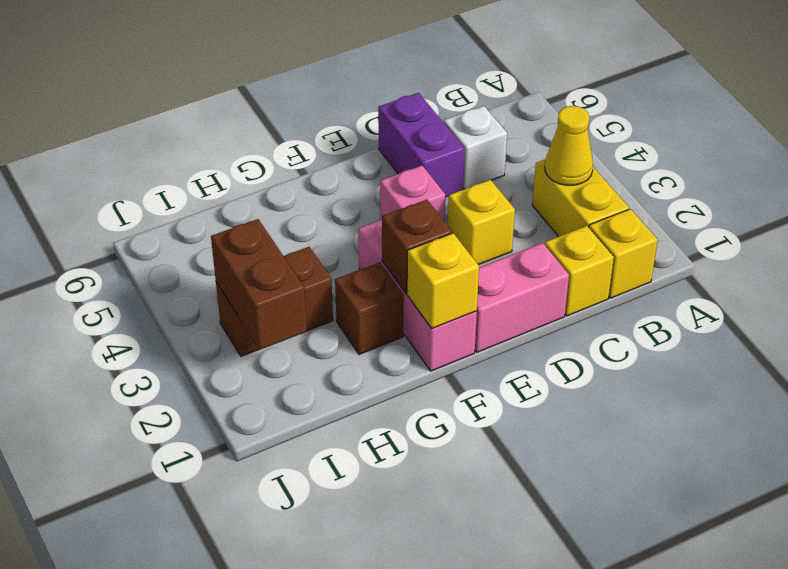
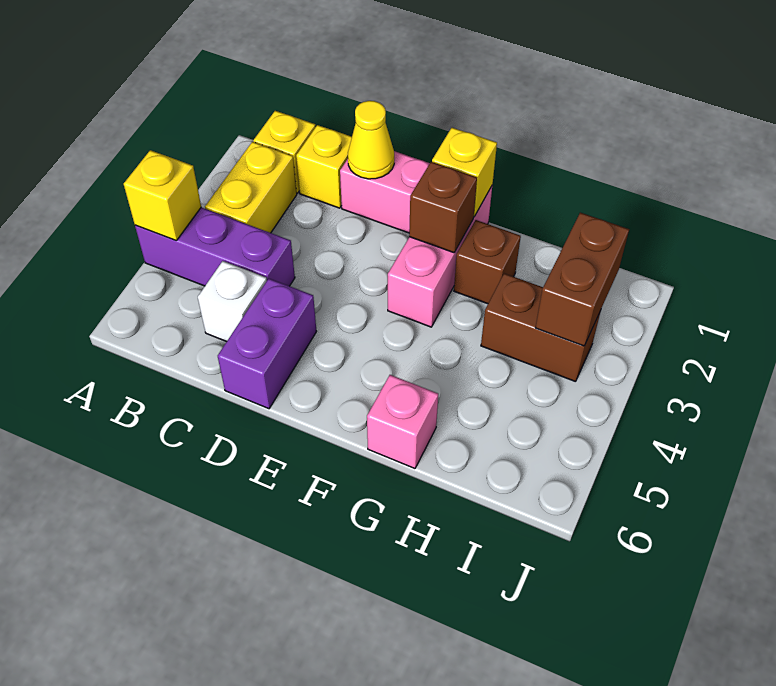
none -> purple 1x3 brick [135,207,295,286]
yellow 1x1 cone [545,106,593,185] -> yellow 1x1 cone moved to [348,101,394,179]
yellow 1x1 brick [448,180,515,265] -> yellow 1x1 brick moved to [124,150,201,240]
pink 1x1 brick [380,166,445,222] -> pink 1x1 brick moved to [367,375,438,469]

